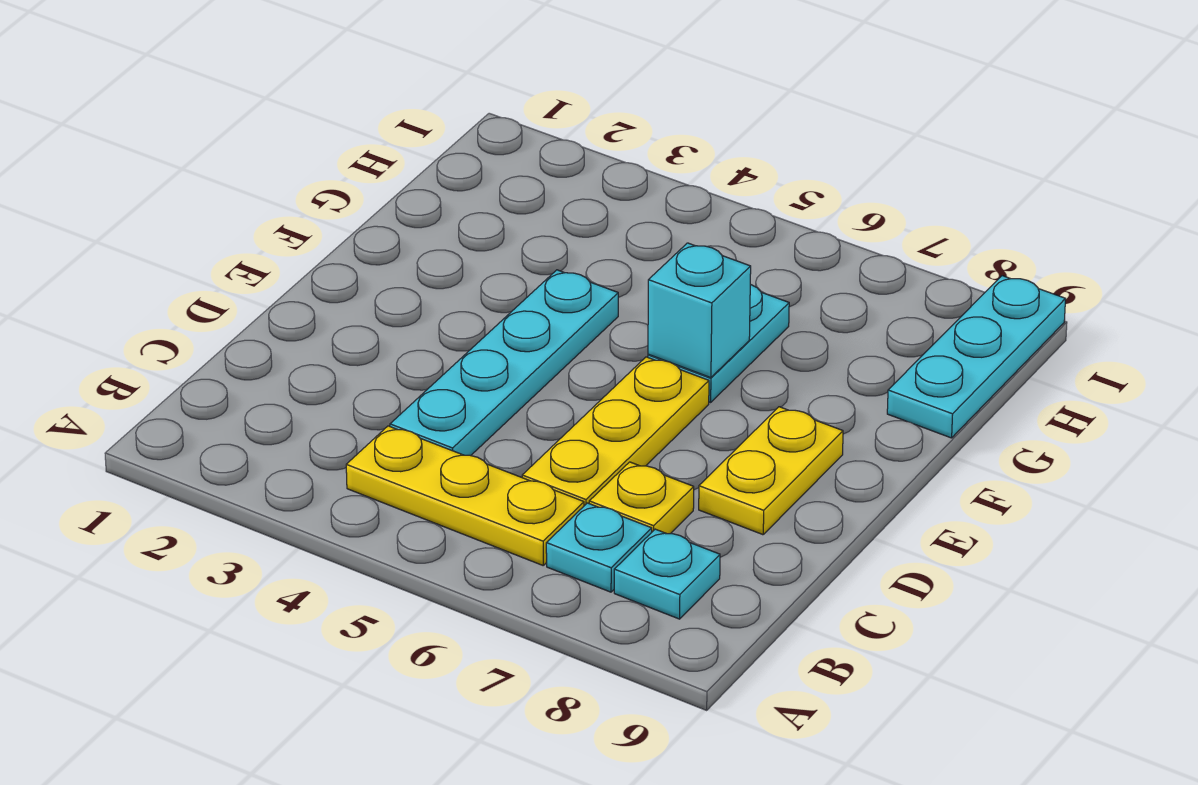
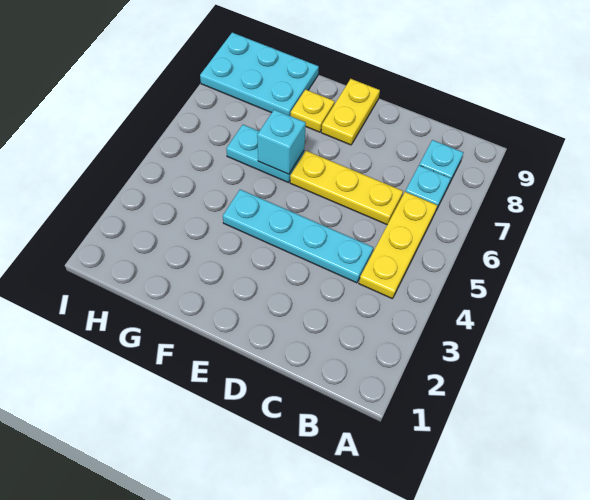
yellow 1x1 plate [589,462,694,534] -> yellow 1x1 plate moved to [291,90,335,132]
yellow 1x2 plate [699,407,843,535] -> yellow 1x2 plate turned to [321,79,380,145]
cyan 1x3 plate [887,276,1066,438] -> cyan 2x3 plate [200,33,319,116]

